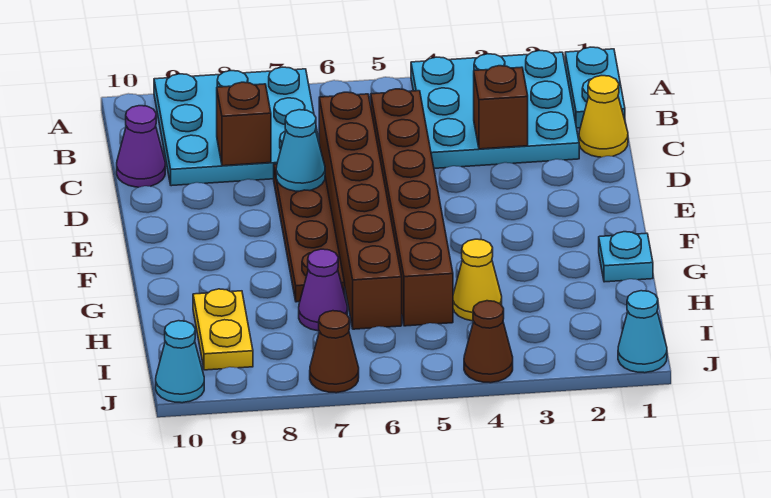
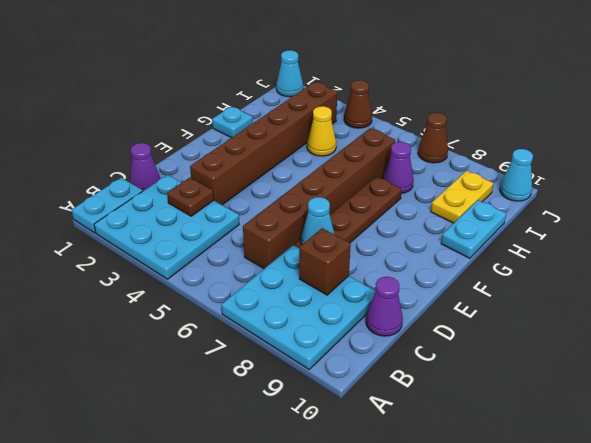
yellow 1x1 cone [579,76,628,157] -> purple 1x1 cone [130,143,160,191]
brown 1x1 brick [474,66,528,149] -> brown 1x1 plate [167,178,214,216]
brown 1x6 brick [371,89,453,326] -> brown 1x6 brick moved to [190,82,337,205]
none -> cyan 1x2 plate [441,200,506,258]

